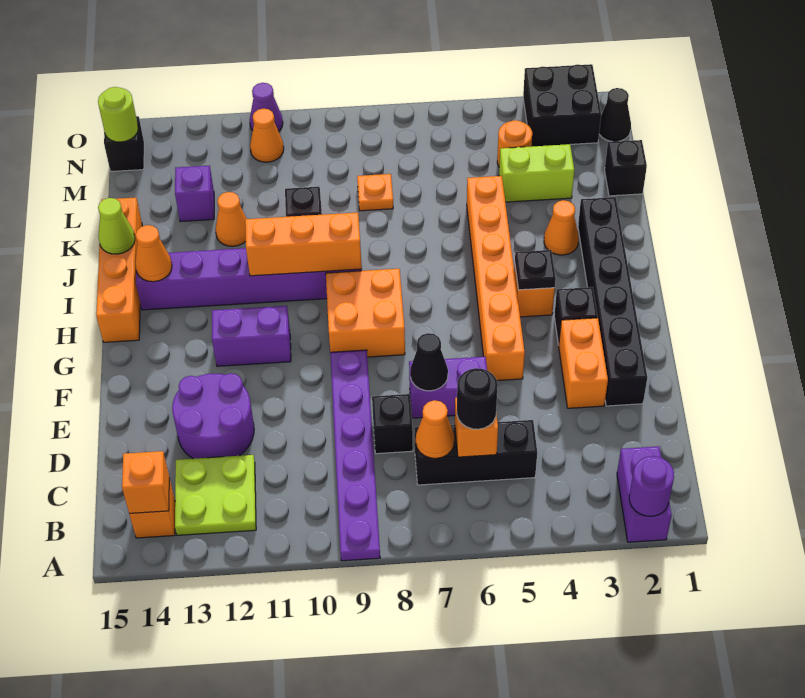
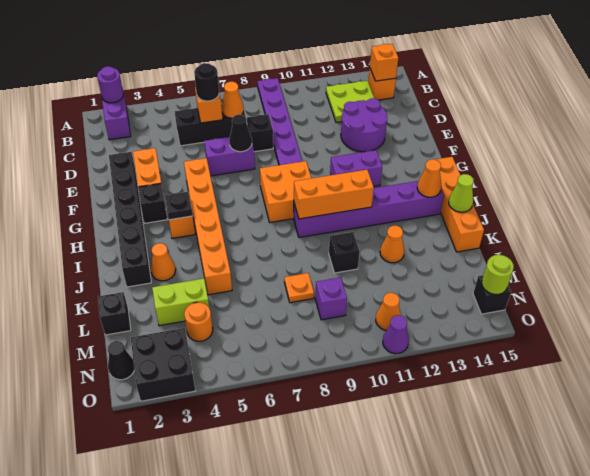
purple 1x1 brick [175,166,214,222] -> purple 1x1 brick moved to [315,277,347,320]

